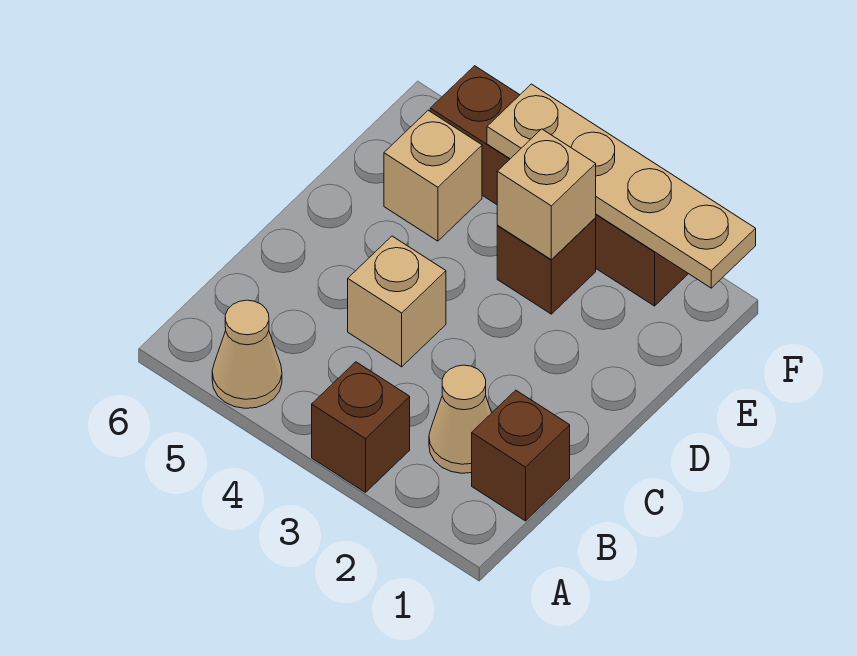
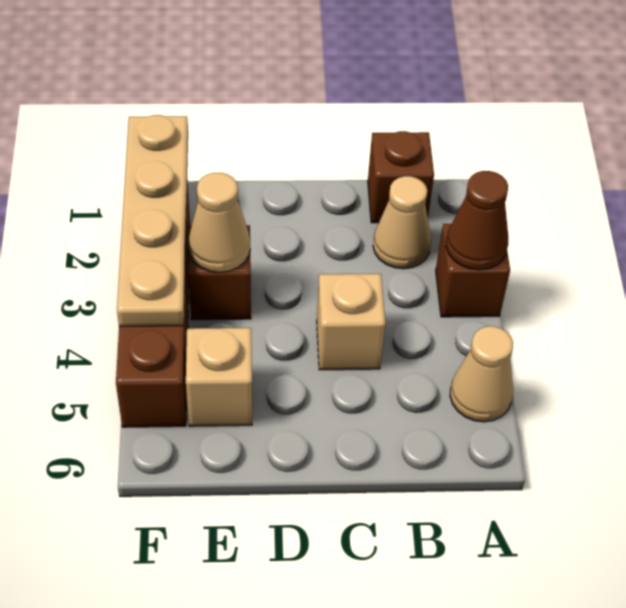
none -> brown 1x1 cone [446,171,508,270]
tan 1x1 brick [497,129,596,260] -> tan 1x1 cone [188,173,250,272]

